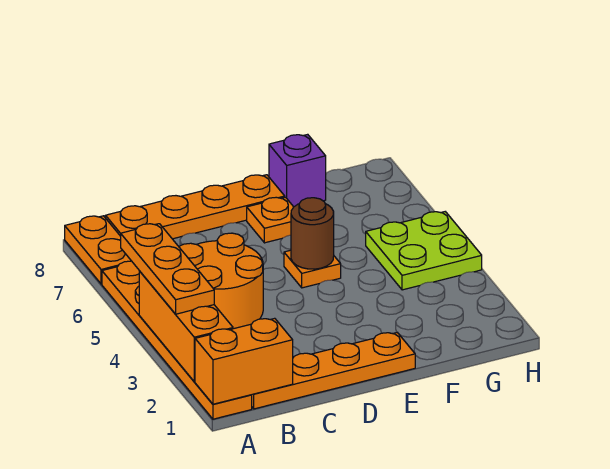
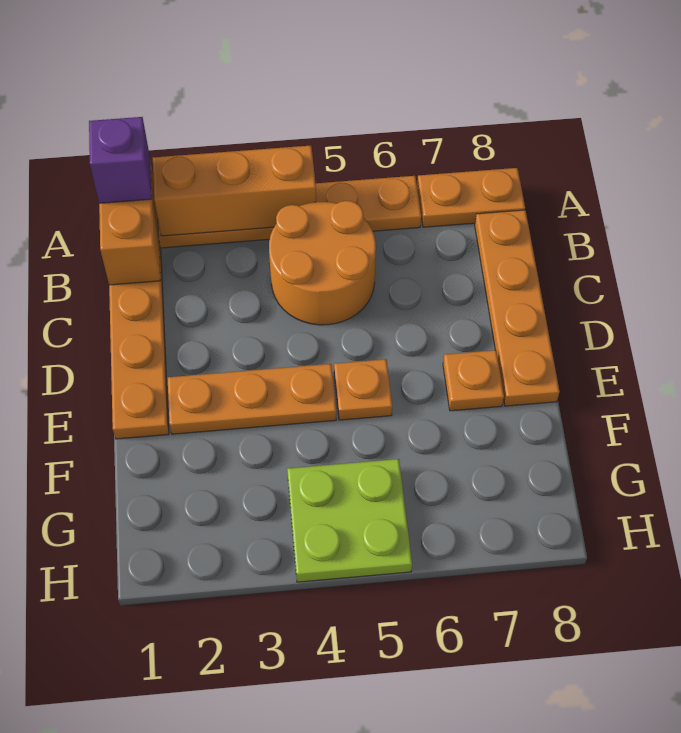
orange 1x3 plate [121,224,214,314] -> orange 1x3 plate moved to [167,364,336,434]
brown 1x1 round brick [291,198,334,269] -> none
purple 1x1 brick [269,134,326,207] -> purple 1x1 brick moved to [89,117,152,203]

